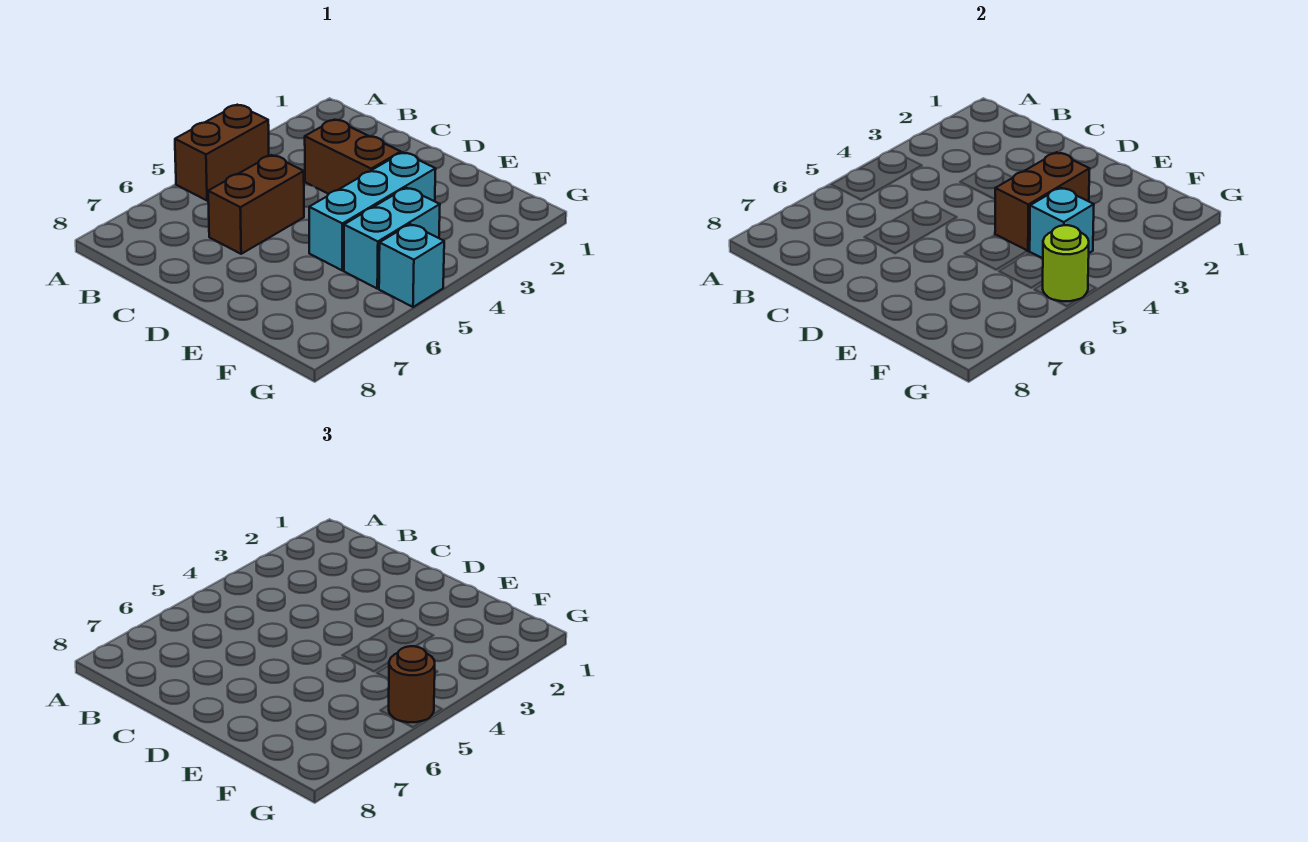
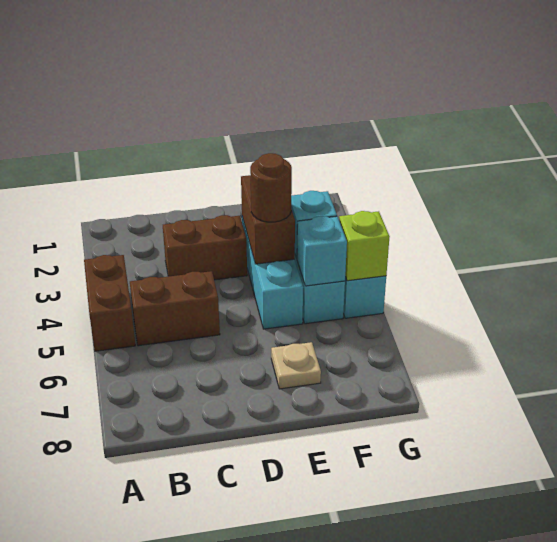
brown 1x2 brick [208,155,304,254] -> brown 1x2 brick turned to [130,271,220,346]
none -> tan 1x1 plate [271,342,321,389]
none -> cyan 1x1 brick [297,216,347,286]
lime 1x1 round brick [1043,225,1089,301] -> lime 1x1 brick [339,211,390,281]
brown 1x1 round brick [389,646,435,722] -> brown 1x1 round brick moved to [250,153,292,222]

